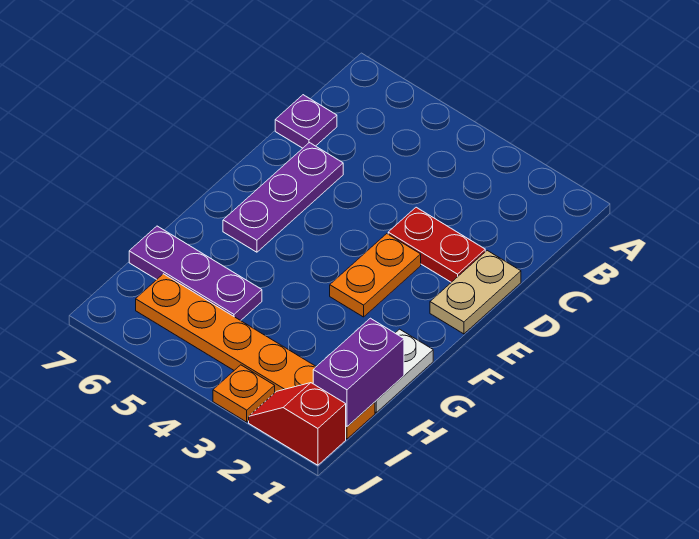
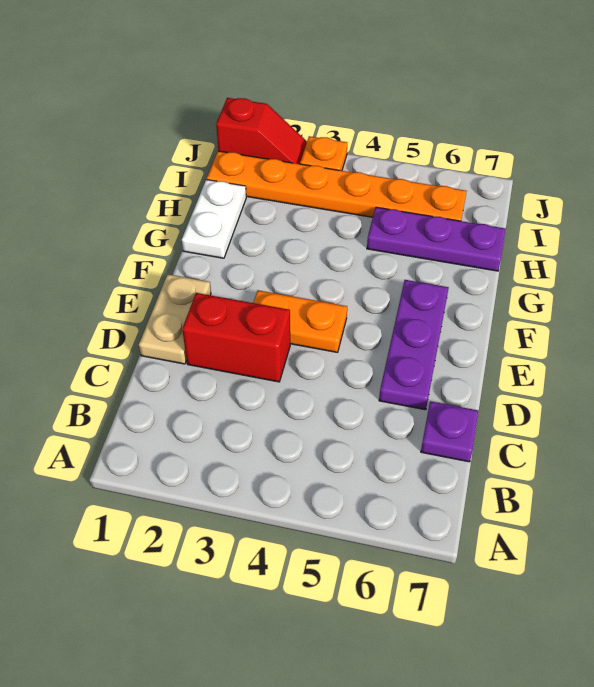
red 1x2 plate [388,207,485,282] -> red 1x2 brick [182,293,290,382]
orange 1x2 plate [330,234,421,317] -> orange 1x2 plate turned to [253,290,347,352]
purple 1x2 brick [313,318,404,427] -> none

